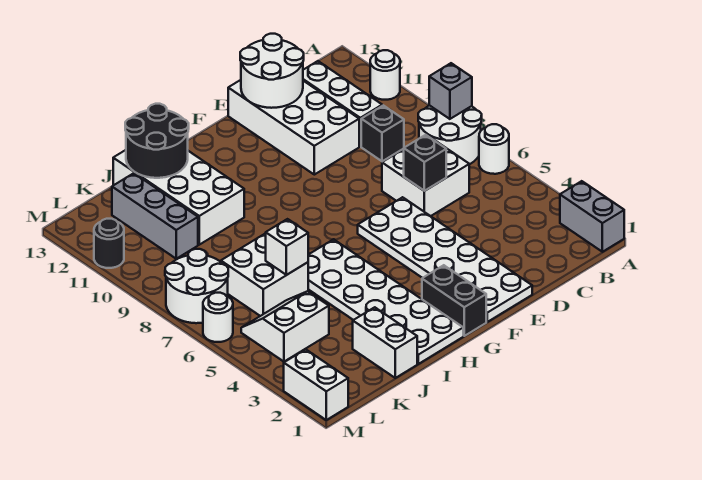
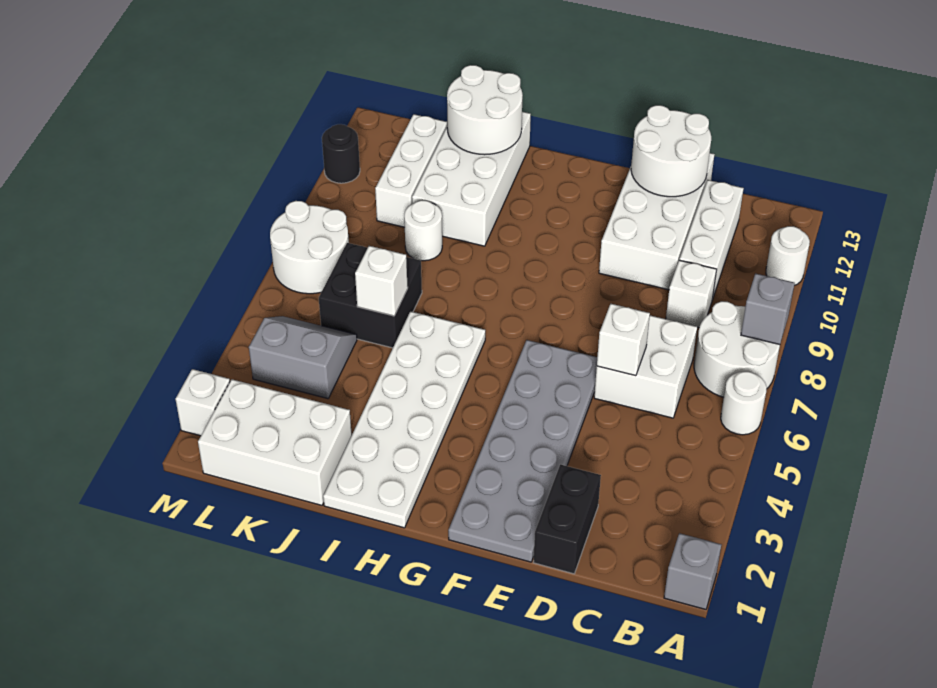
grey 1x2 brick [560,181,624,252] -> grey 1x1 brick [664,533,721,610]
black 1x1 brick [361,105,404,161] -> white 1x1 brick [666,260,717,327]
black 1x1 brick [404,135,446,191] -> white 1x1 brick [597,304,650,376]
white 2x6 plate [358,197,532,322] -> grey 2x6 plate [448,340,597,562]
black 1x2 brick [422,265,486,336] -> black 1x2 brick moved to [533,464,601,574]
black 2x2 round brick [125,104,189,178] -> white 2x2 round brick [447,65,523,155]
white 1x2 brick [353,307,417,378] -> white 2x3 brick [198,379,352,505]
white 2x2 brick [221,233,308,316] -> black 2x2 brick [319,243,422,348]
white 2x2 slope [241,291,329,362] -> grey 2x2 slope [249,316,357,399]
grey 1x3 brick [112,173,198,259] -> white 1x3 brick [375,114,447,227]
white 1x2 brick [284,349,348,420] -> white 1x1 brick [176,369,230,436]
white 1x1 round brick [203,293,233,342] -> white 1x1 round brick moved to [404,200,442,261]

